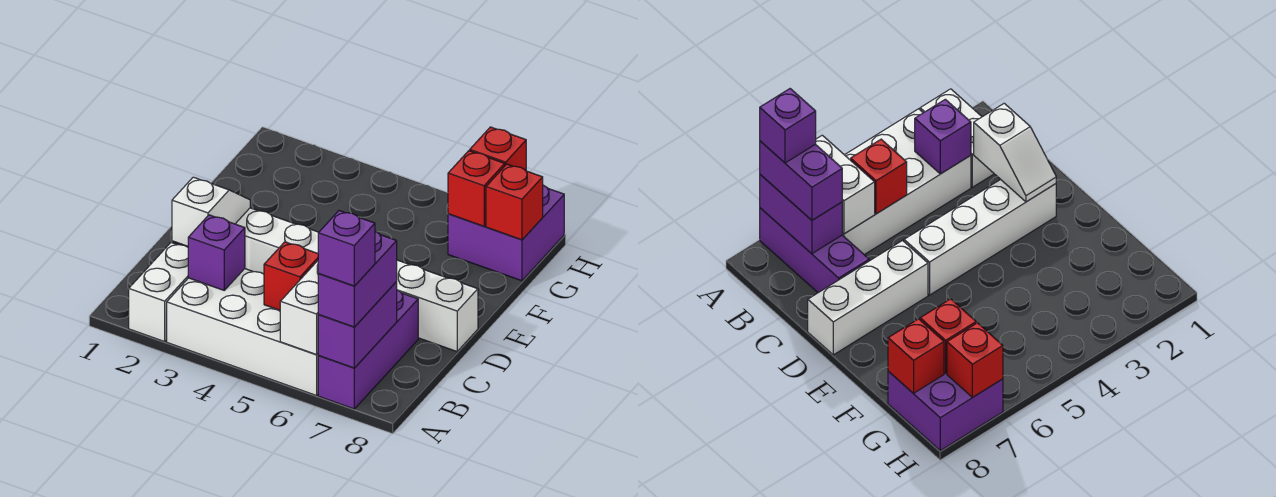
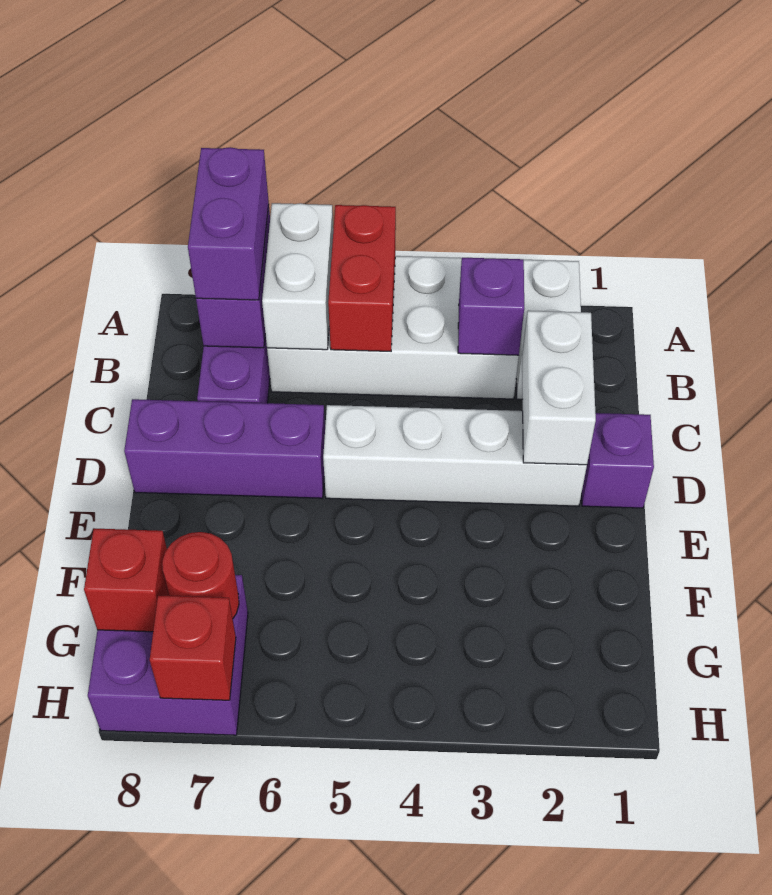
purple 1x1 brick [318,211,375,286] -> purple 1x1 brick moved to [582,413,654,508]
red 1x1 brick [264,242,318,310] -> red 1x2 brick [328,205,396,351]
white 1x2 slope [172,177,250,246] -> white 1x2 brick [522,311,596,465]
white 1x3 brick [396,260,478,352] -> purple 1x3 brick [124,399,325,498]
red 1x1 brick [448,151,505,226] -> red 1x1 round brick [162,532,239,618]

